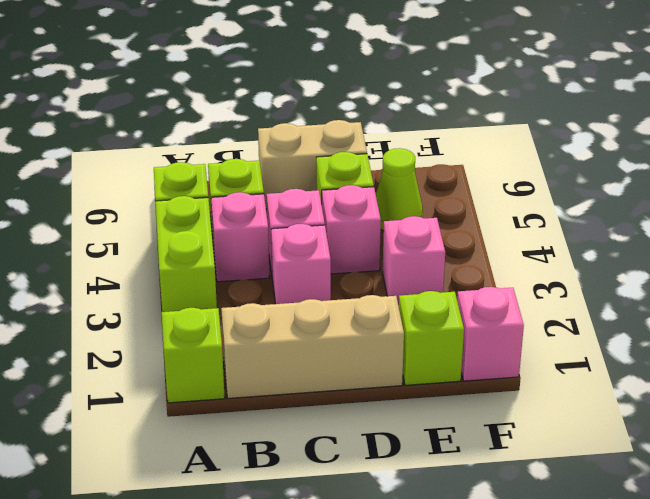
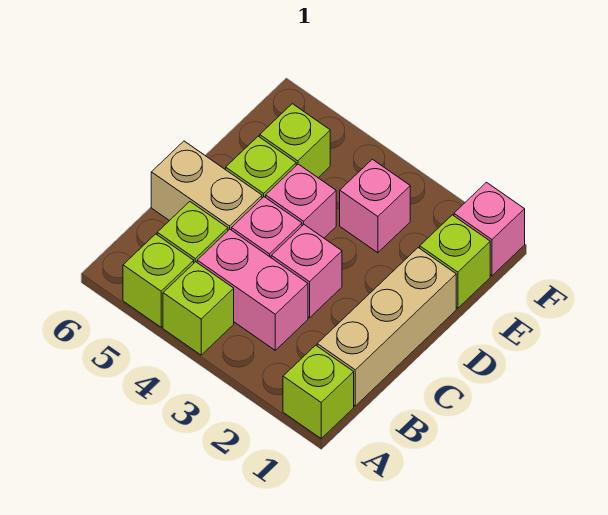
lime 1x2 brick [155,196,217,312] -> lime 1x1 brick [163,262,234,355]
pink 1x1 brick [211,192,269,282] -> pink 1x2 brick [197,229,308,350]
tan 1x2 brick [258,120,367,209] -> tan 1x2 brick turned to [151,141,262,230]
lime 1x1 cone [376,148,423,231] -> lime 1x1 brick [260,104,330,178]

